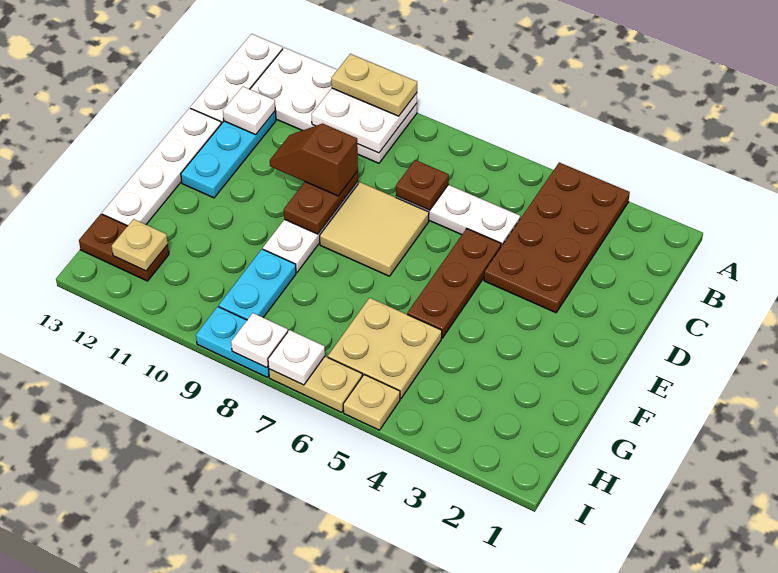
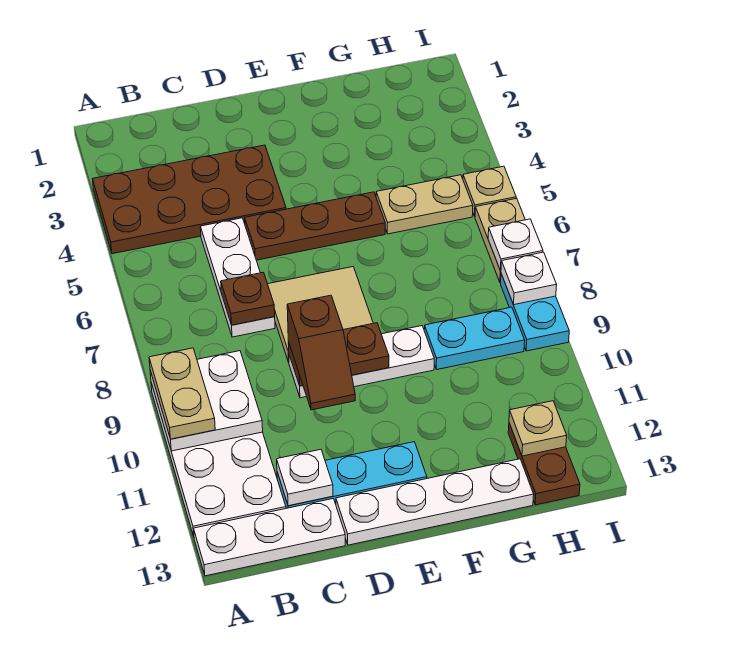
tan 2x2 plate [328,298,442,399] -> tan 1x2 plate [376,175,473,234]

